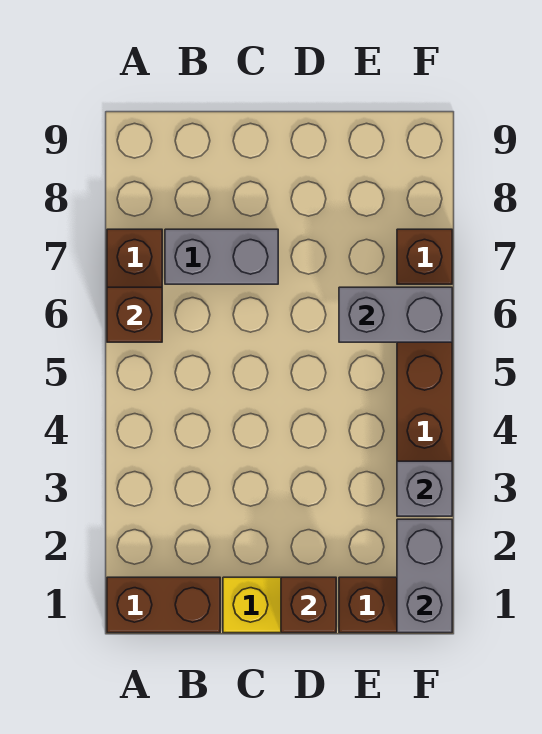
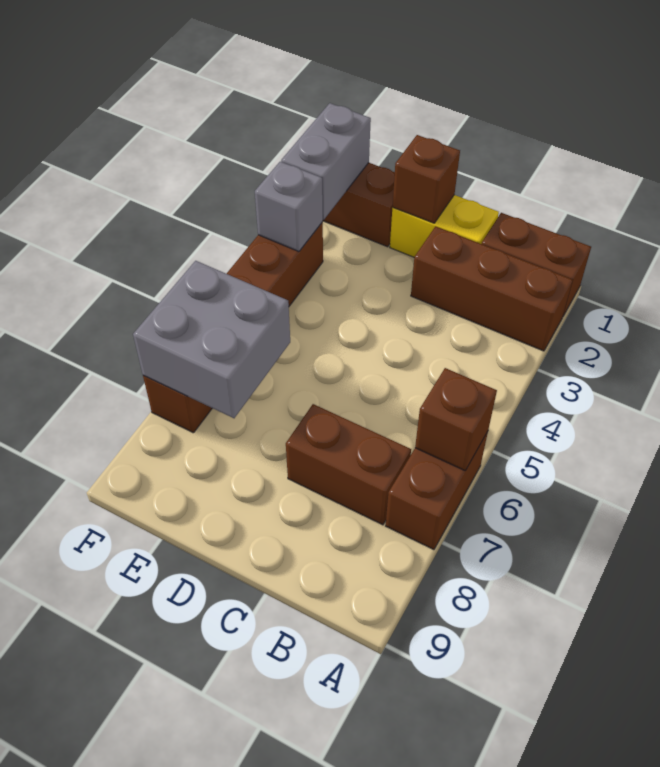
none -> brown 1x3 brick [411,226,573,351]
grey 1x2 brick [165,229,278,284] -> brown 1x2 brick [286,404,411,525]
grey 1x2 brick [339,287,452,342] -> grey 2x2 brick [133,261,290,418]

